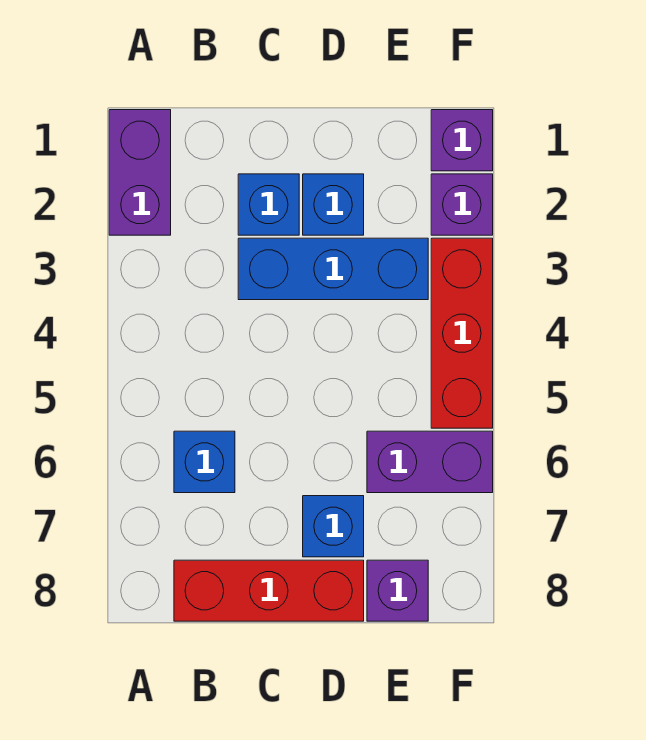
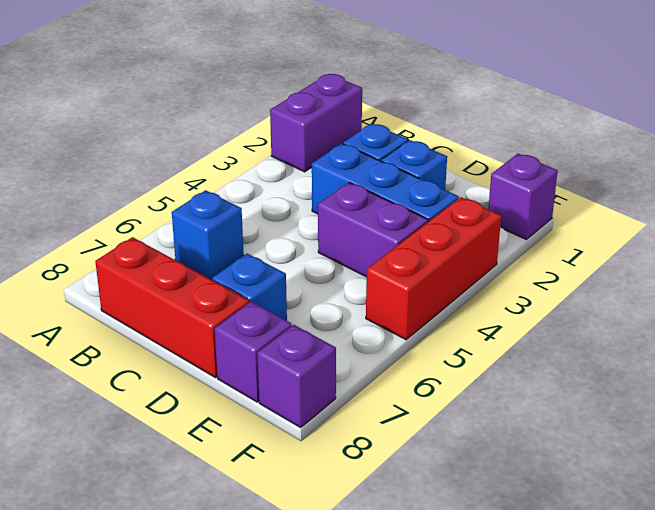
purple 1x2 brick [367,431,493,493] -> purple 1x2 brick moved to [318,183,428,277]
purple 1x1 brick [431,174,493,235] -> purple 1x1 brick moved to [257,325,336,427]

